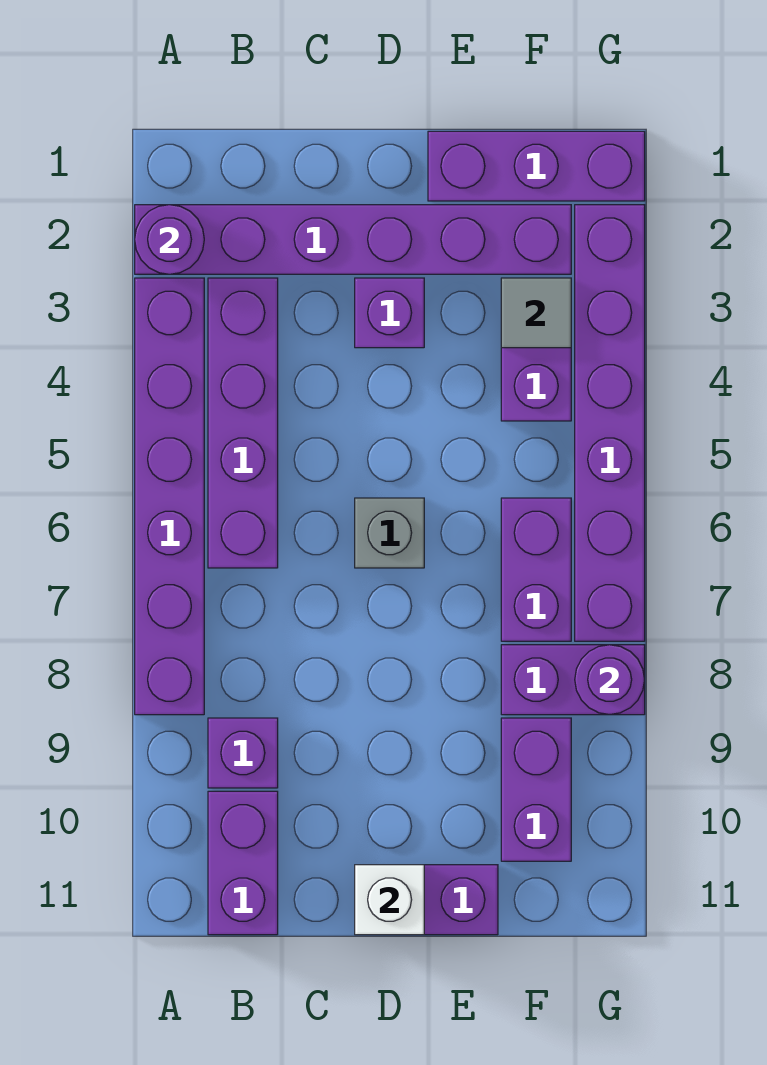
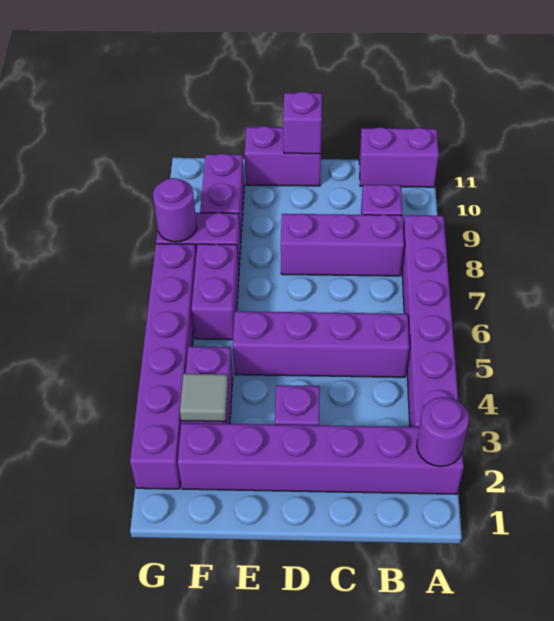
purple 1x4 brick [208,278,278,568] -> purple 1x4 brick turned to [233,311,409,377]
purple 1x2 brick [208,791,278,935] -> purple 1x2 brick turned to [359,127,439,187]
grey 1x1 brick [355,498,424,568] -> none
white 1x1 brick [355,865,424,935] -> purple 1x1 brick [283,91,322,154]
purple 1x3 brick [428,131,645,201] -> purple 1x3 brick moved to [281,214,404,276]

